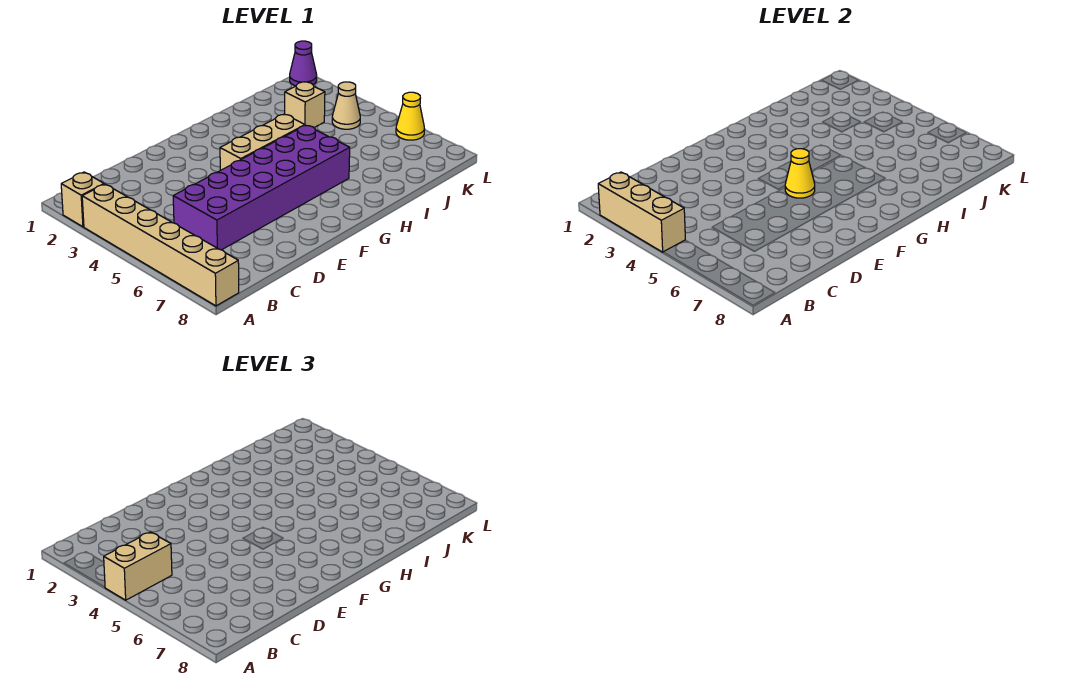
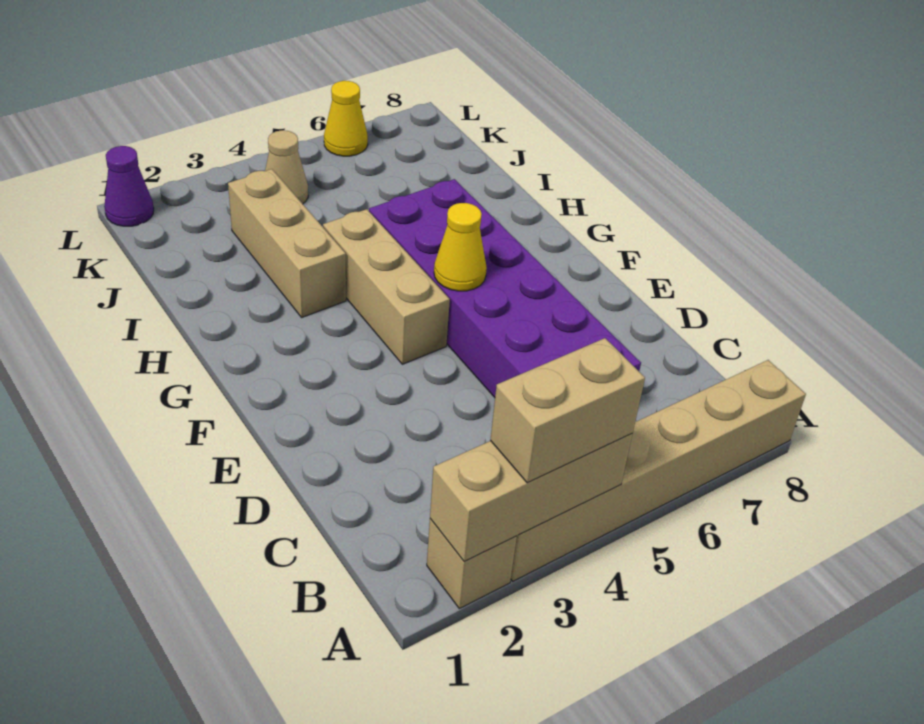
tan 1x2 brick [104,532,172,600] -> tan 1x2 brick turned to [490,338,645,483]
tan 1x1 brick [285,82,325,127] -> tan 1x3 brick [228,169,346,317]

